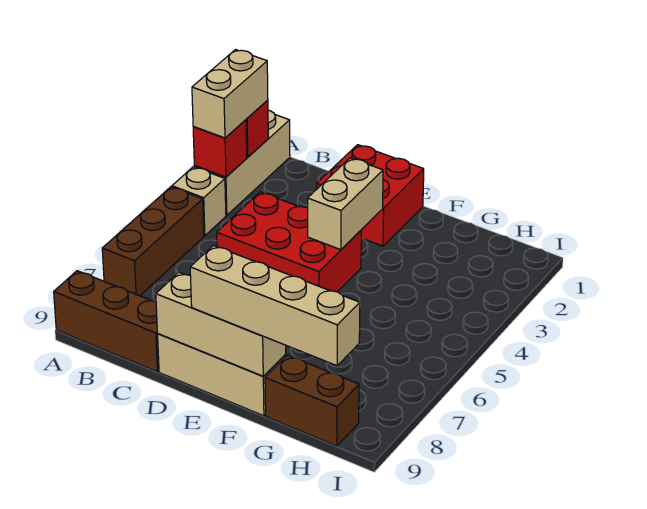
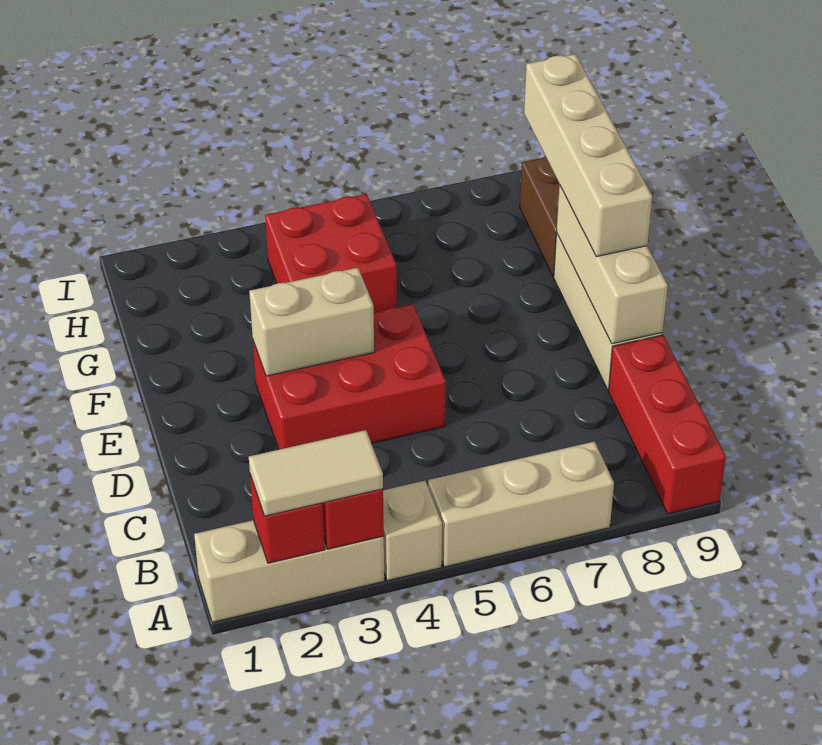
tan 1x2 brick [192,50,268,138] -> tan 1x2 tile [249,430,383,516]
brown 1x3 brick [102,187,204,296] -> tan 1x3 brick [428,442,614,567]
brown 1x3 brick [54,271,159,372] -> red 1x3 brick [608,335,726,514]
red 2x3 brick [217,192,361,292] -> red 2x3 brick turned to [253,304,446,450]
red 2x2 brick [317,145,424,246] -> red 2x2 brick moved to [265,194,397,312]

